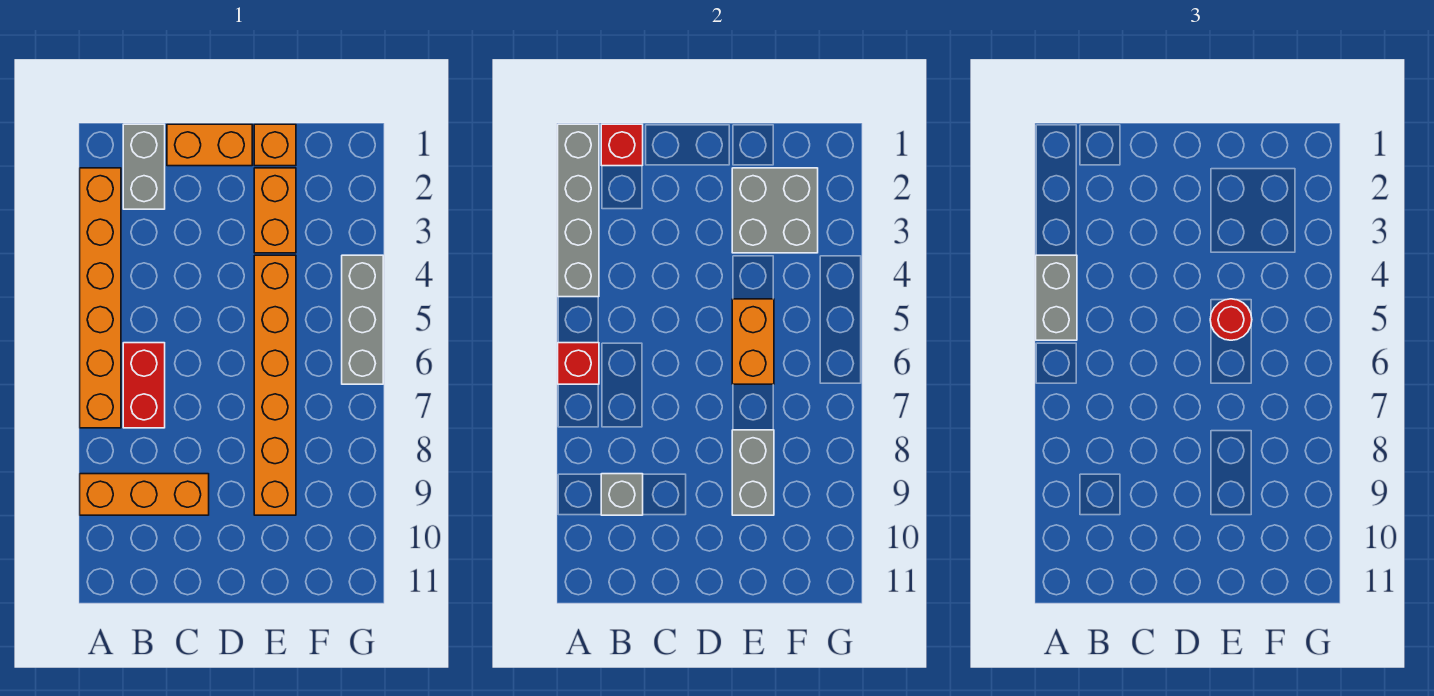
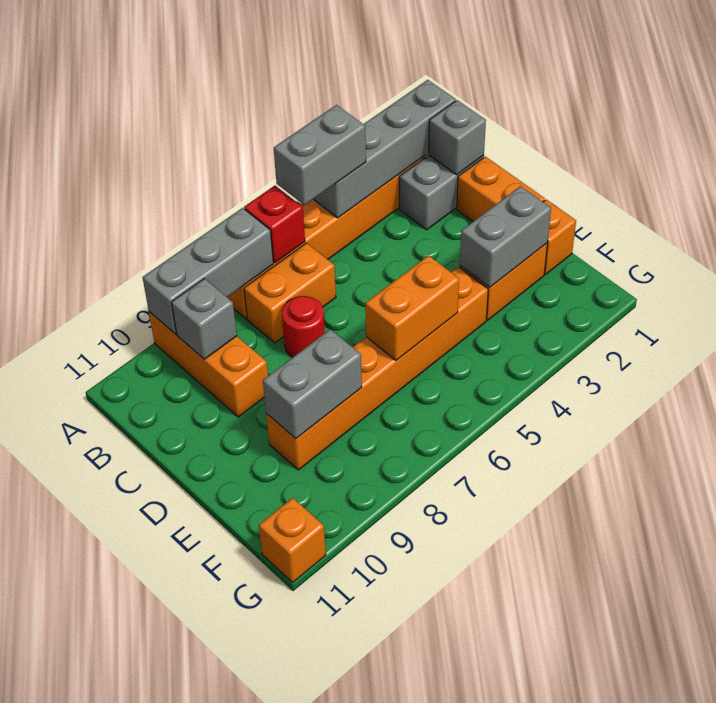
red 1x1 brick [601,124,643,166] -> grey 1x1 brick [429,100,486,175]
red 1x2 brick [123,343,165,428] -> orange 1x2 brick [244,243,336,343]
grey 2x2 brick [732,168,818,253] -> grey 1x2 brick [460,186,551,287]
red 1x1 round brick [1210,299,1252,340] -> red 1x1 round brick moved to [282,296,325,357]
grey 1x3 brick [342,255,383,384] -> grey 1x3 brick moved to [142,208,273,334]
none -> orange 1x1 brick [259,498,326,582]

